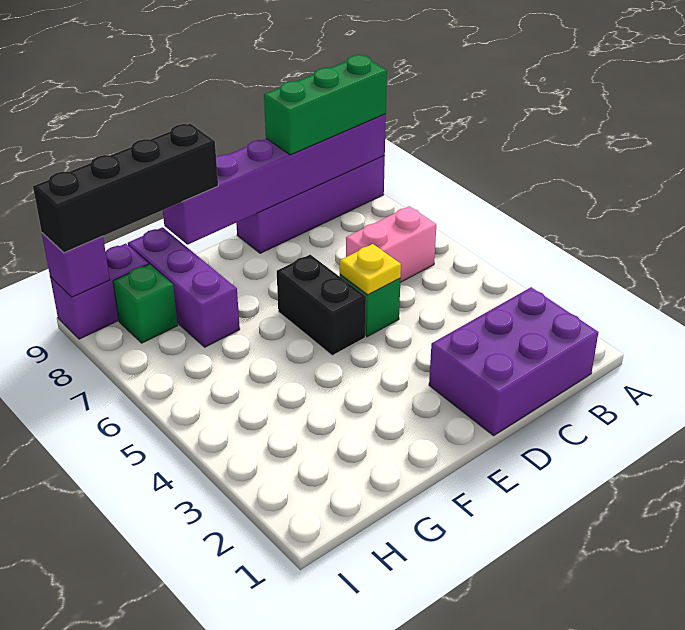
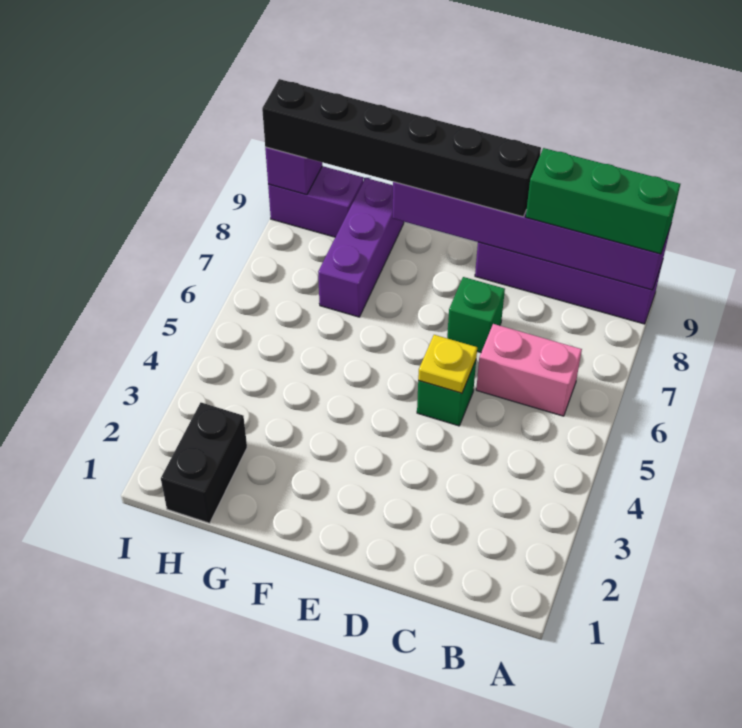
purple 2x3 brick [429,287,599,436] -> none
black 1x2 brick [277,255,366,356] -> black 1x2 brick moved to [161,403,247,523]
black 1x4 brick [33,124,218,253] -> black 1x6 brick [262,79,541,217]
green 1x1 brick [113,264,178,343] -> green 1x1 brick moved to [447,277,505,352]

